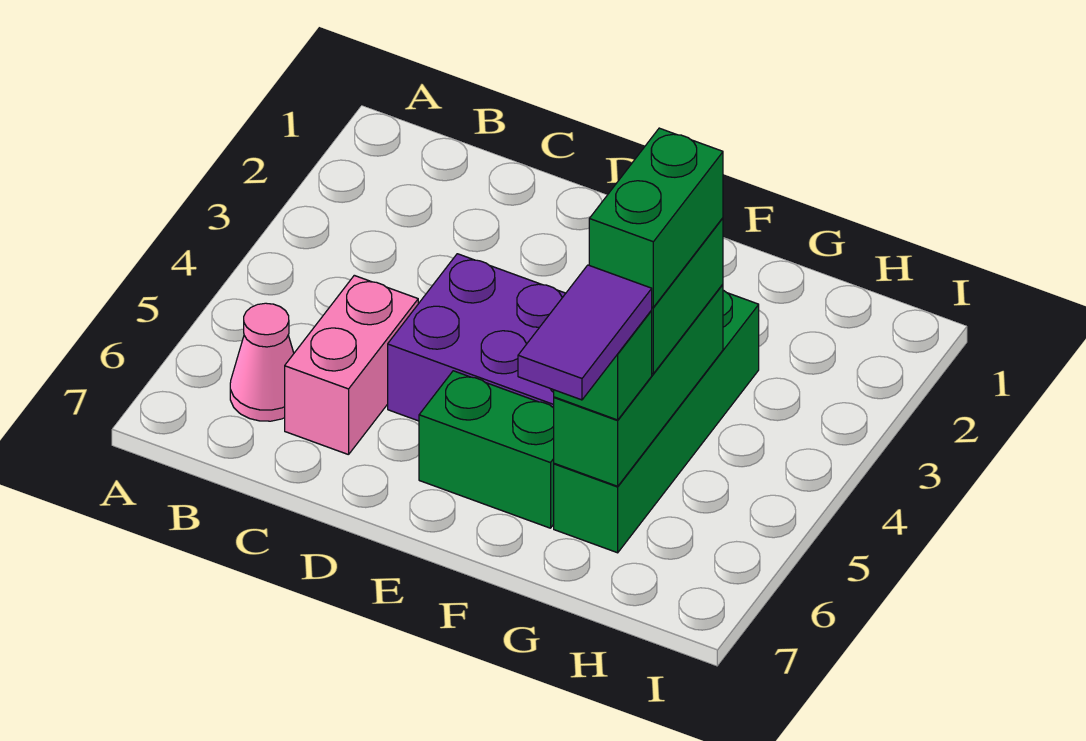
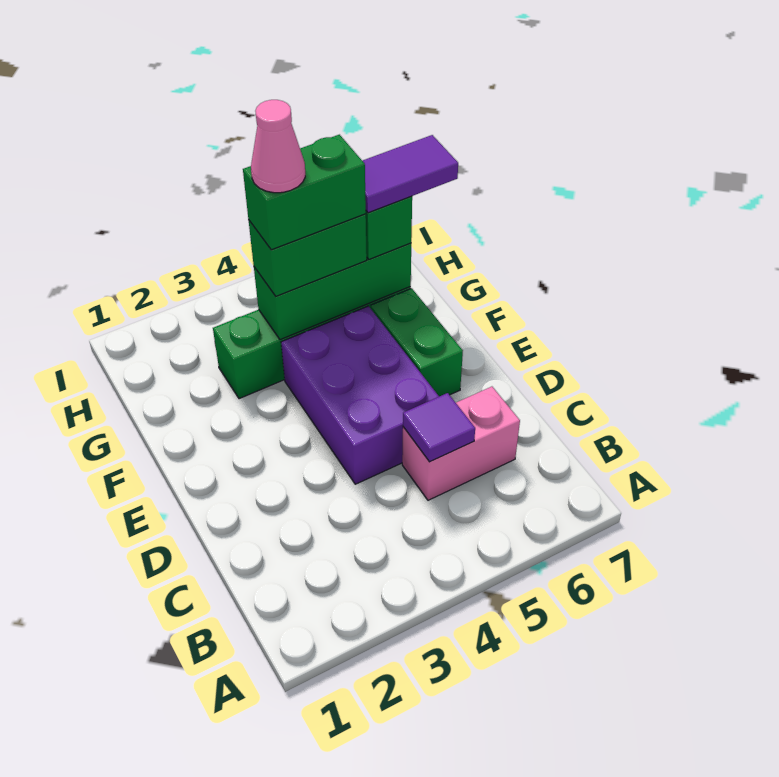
pink 1x1 cone [230,303,294,421] -> pink 1x1 cone moved to [251,100,305,193]
none -> purple 1x1 tile [403,393,475,462]

